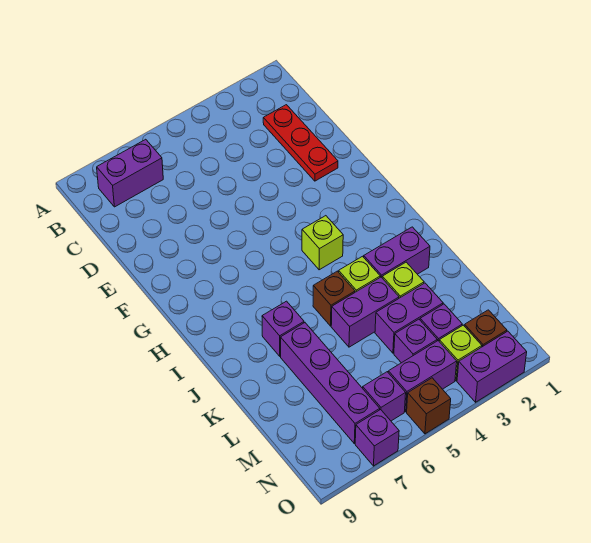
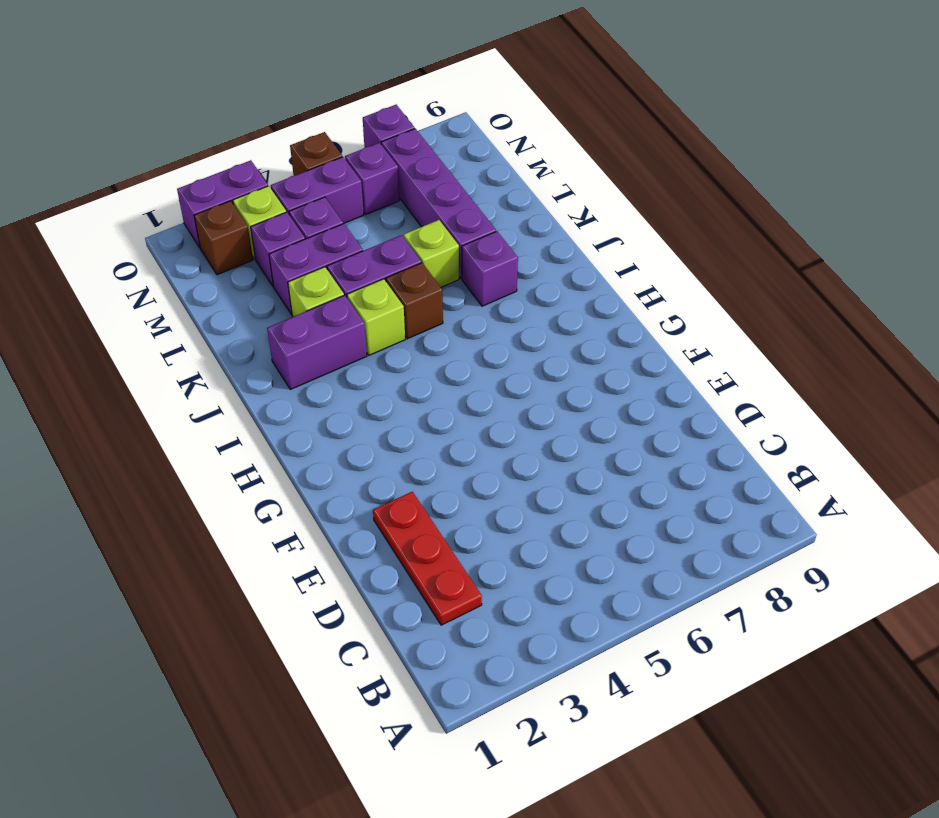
purple 1x2 brick [97,139,163,207] -> none
lime 1x1 brick [302,216,343,270] -> lime 1x1 brick moved to [404,220,459,287]

